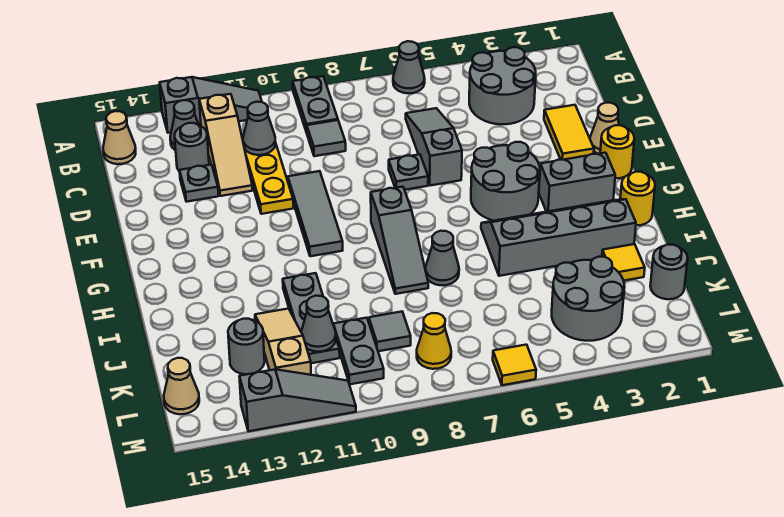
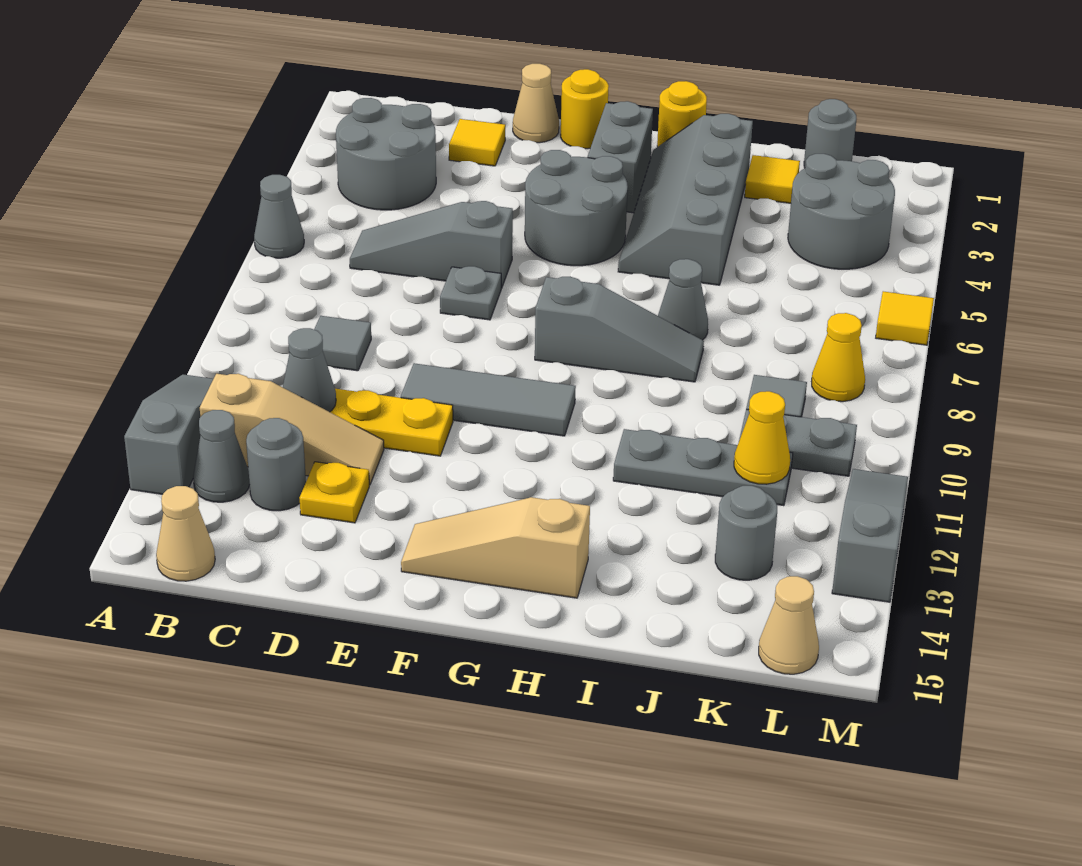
grey 1x2 plate [293,76,338,133] -> none
yellow 1x2 tile [544,105,594,160] -> yellow 1x1 tile [449,119,505,166]
grey 1x1 plate [180,165,219,202] -> yellow 1x1 plate [300,462,369,523]
tan 1x3 slope [255,309,311,375] -> tan 1x3 slope moved to [401,497,590,598]
grey 1x1 cone [301,296,336,352] -> yellow 1x1 cone [734,391,790,484]

